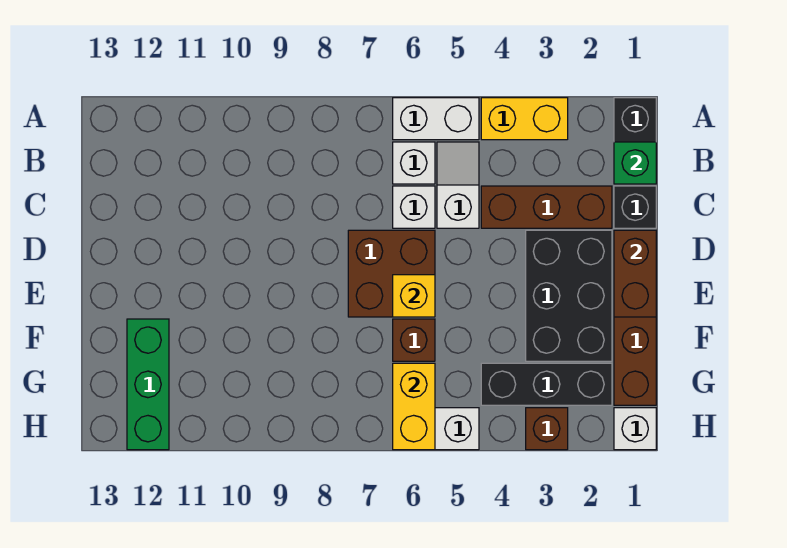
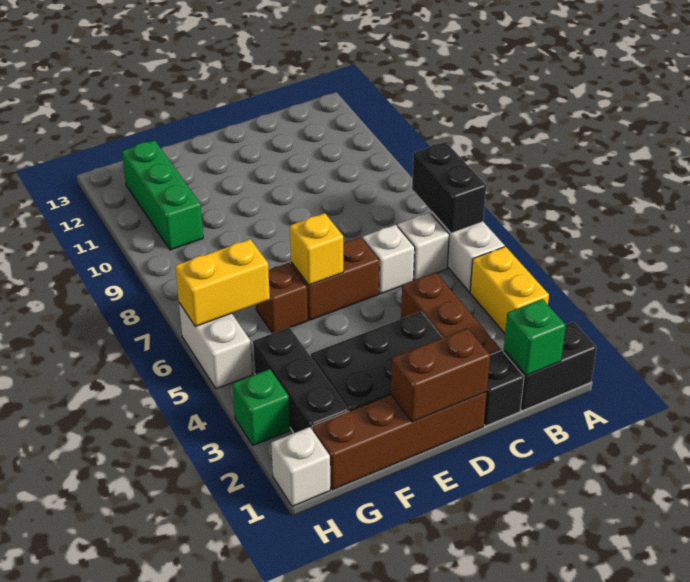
none -> black 1x2 brick [412,142,486,233]
white 1x2 slope [437,142,479,228] -> none
brown 2x2 brick [348,230,435,317] -> brown 1x2 brick [291,237,379,320]
green 1x3 brick [127,319,169,450] -> green 1x3 brick turned to [122,140,203,250]
brown 1x1 brick [526,408,568,450] -> green 1x1 brick [233,369,290,445]

